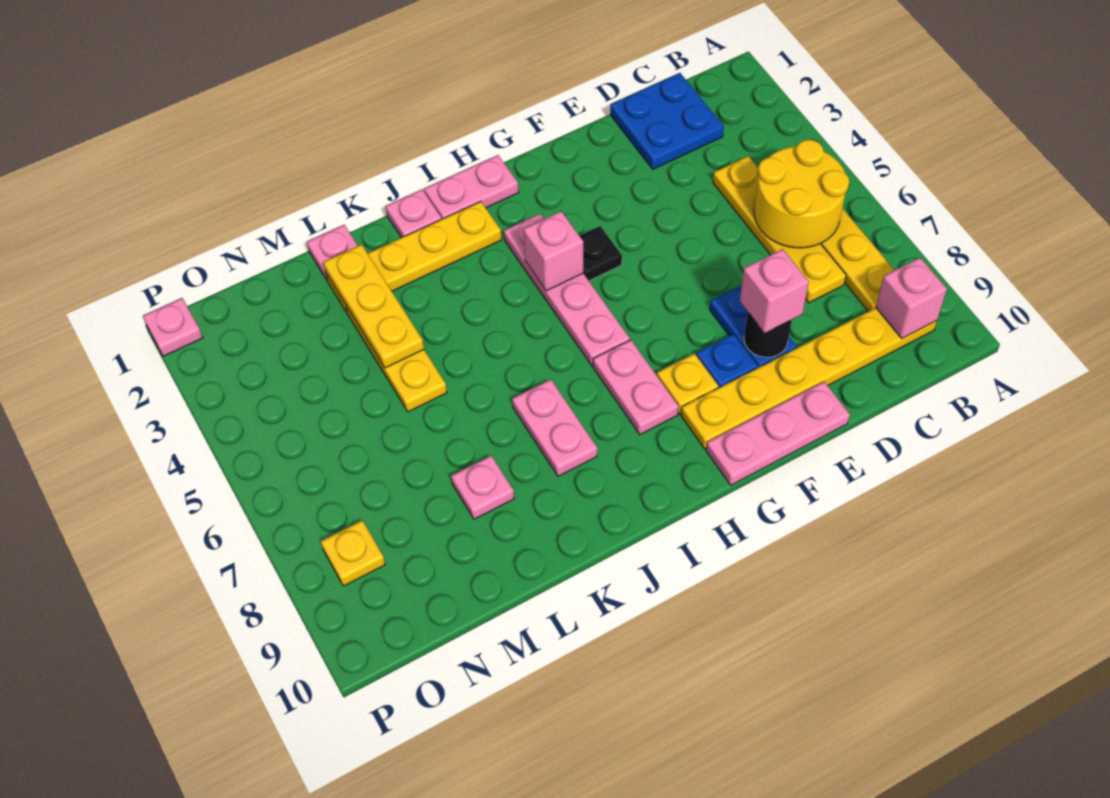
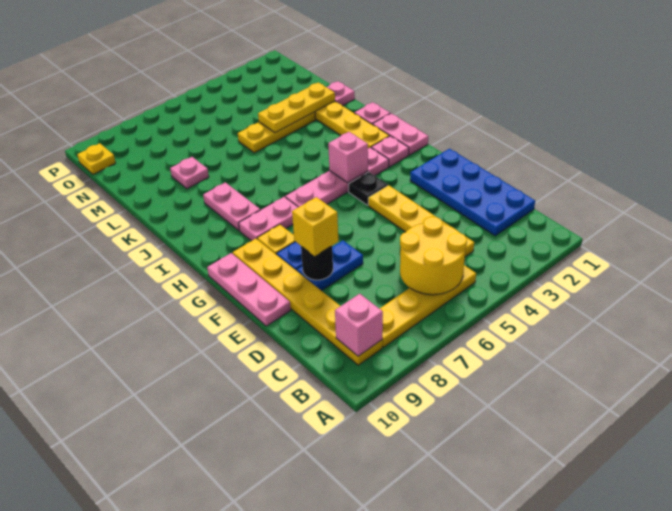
blue 2x2 plate [610,73,724,169] -> blue 2x4 plate [410,149,535,236]
yellow 1x4 plate [713,156,846,303] -> yellow 1x4 plate turned to [368,185,474,257]
pink 1x1 brick [740,249,809,333] -> yellow 1x1 brick [292,197,338,256]
pink 1x2 plate [512,379,597,476] -> pink 1x2 plate turned to [203,182,260,230]
yellow 1x1 plate [321,520,385,586] -> yellow 1x1 plate moved to [77,143,116,174]
pink 1x1 plate [143,298,203,356] -> pink 1x1 plate moved to [371,136,409,167]

